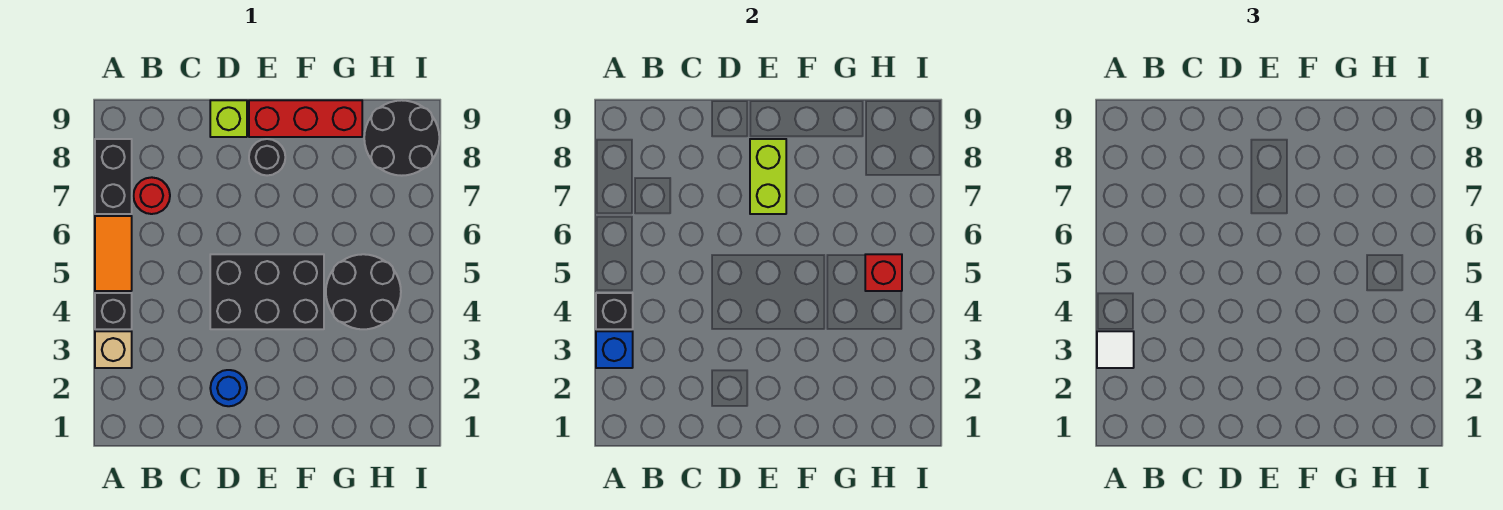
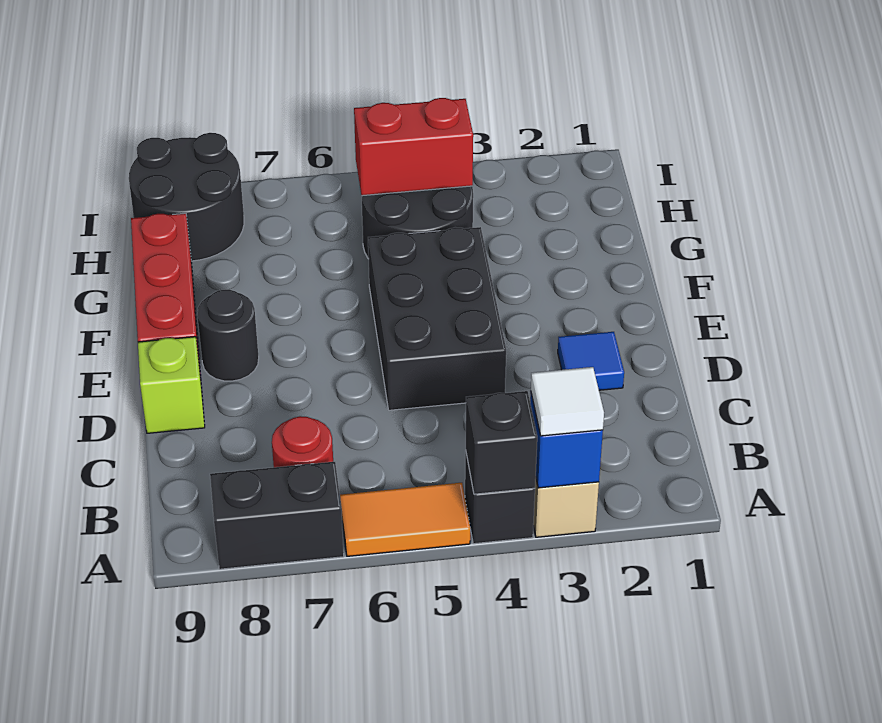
blue 1x1 round brick [210,370,247,406] -> blue 1x1 tile [558,332,624,390]
lime 1x2 brick [750,139,786,214] -> none
red 1x1 brick [865,254,902,291] -> red 1x2 brick [354,98,473,196]

